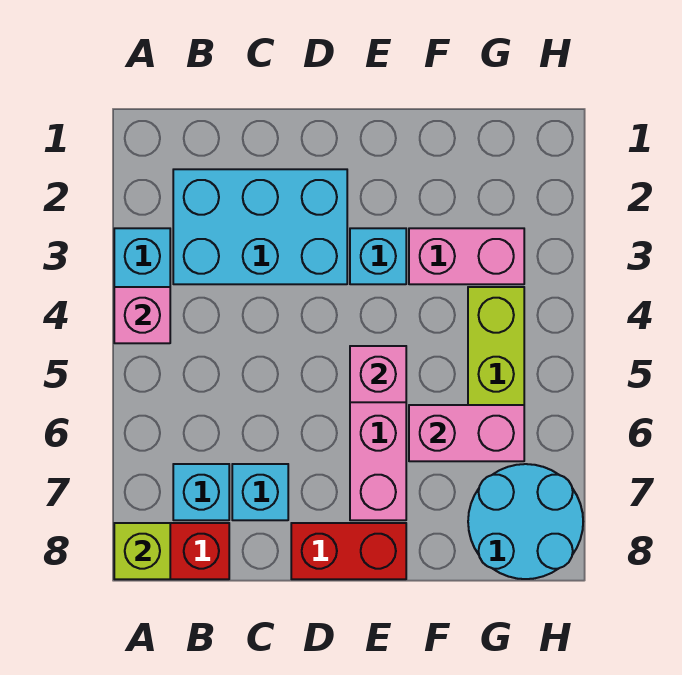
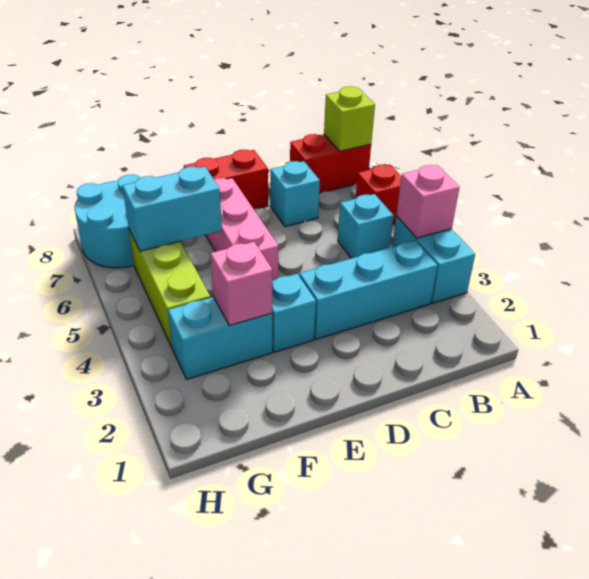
none -> red 1x1 brick [356,165,401,225]
cyan 2x3 brick [173,169,347,284] -> cyan 1x3 brick [299,241,438,339]
cyan 1x1 brick [173,464,229,520] -> cyan 1x1 brick moved to [338,194,394,258]
pink 1x1 brick [350,346,406,402] -> pink 1x1 brick moved to [211,242,272,325]
pink 1x2 brick [409,228,524,284] -> cyan 1x2 brick [168,297,272,379]
pink 1x2 brick [409,405,524,461] -> cyan 1x2 brick [122,167,222,251]

